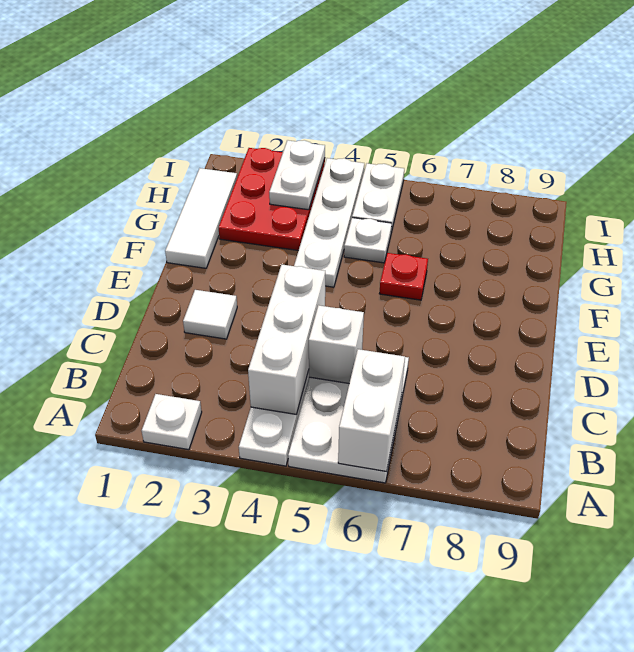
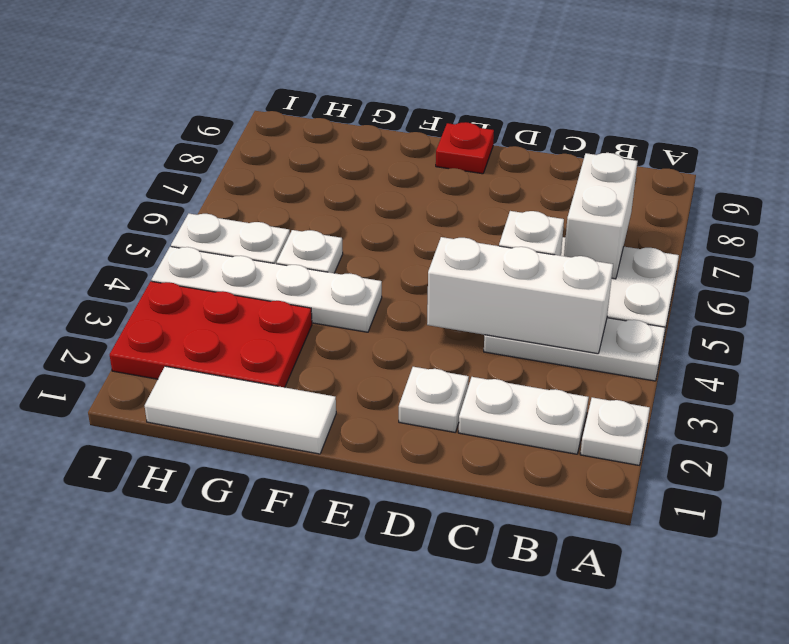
white 1x2 brick [338,349,405,471] -> white 1x2 brick turned to [564,153,638,279]
white 1x1 tile [183,290,237,339] -> white 1x1 plate [399,367,469,432]
red 1x1 plate [379,253,428,300] -> red 1x1 plate moved to [436,122,494,174]
white 1x2 plate [269,140,325,210] -> white 1x2 plate moved to [458,377,589,454]

